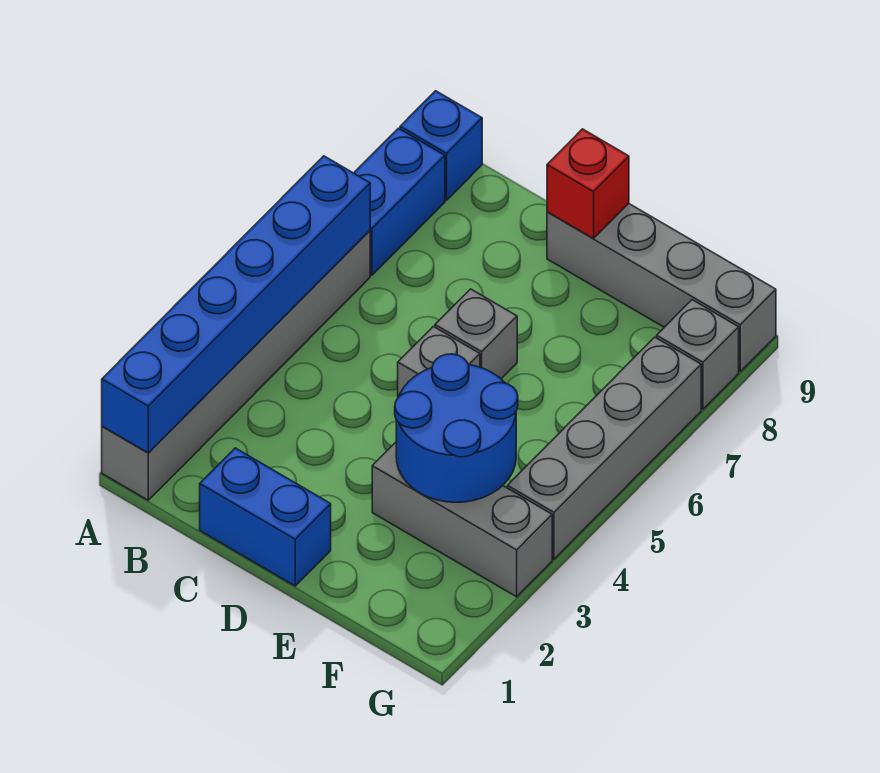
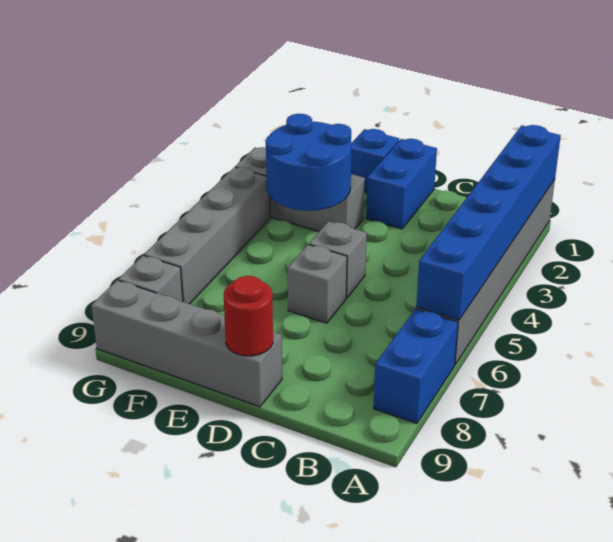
blue 1x1 brick [400,91,482,200] -> blue 1x1 brick moved to [351,129,399,193]
blue 1x2 brick [200,448,331,586] -> blue 1x2 brick turned to [366,139,437,229]
red 1x1 brick [547,129,629,239] -> red 1x1 round brick [224,276,273,356]

